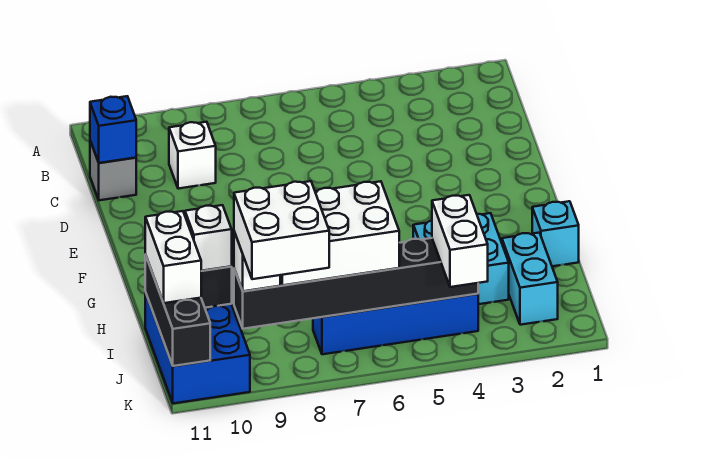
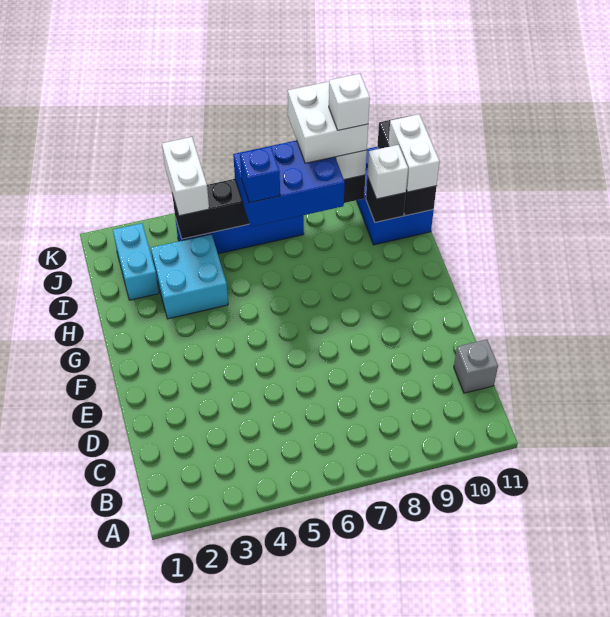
white 1x1 brick [169,122,216,189] -> white 1x1 brick moved to [329,74,370,130]
blue 1x1 brick [90,96,136,163] -> blue 1x1 brick moved to [240,146,280,203]
cyan 1x1 brick [532,201,579,266] -> none
white 2x3 brick [280,181,399,285] -> blue 2x3 brick [233,140,345,227]

